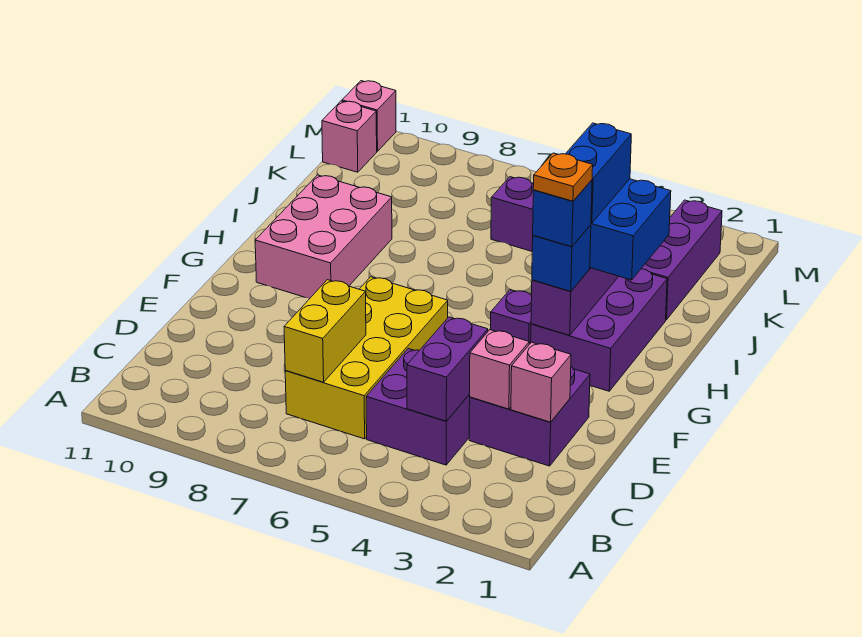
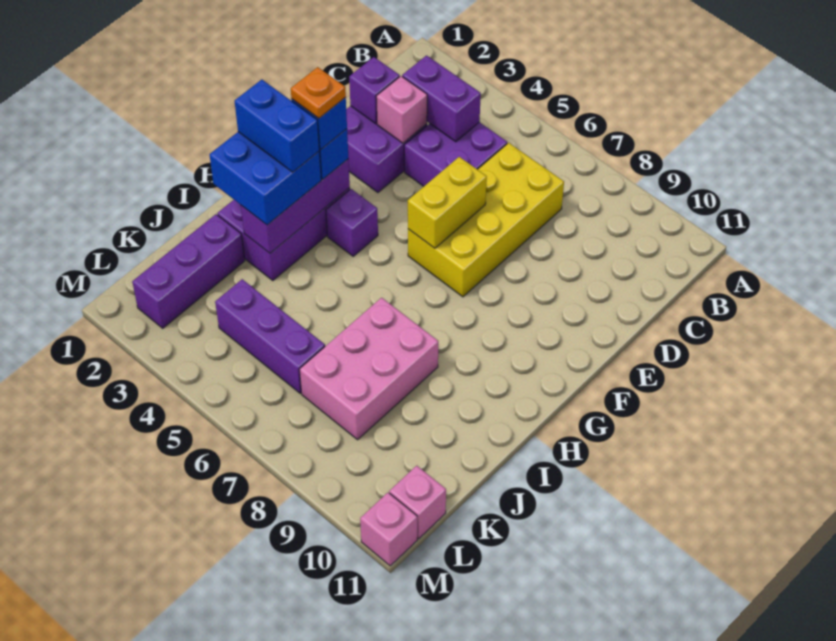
purple 1x2 brick [407,317,488,421] -> purple 1x2 brick turned to [402,56,481,142]
yellow 1x2 brick [284,280,366,382] -> yellow 1x2 brick moved to [408,157,487,248]
pink 1x1 brick [511,342,571,422] -> purple 1x1 brick [349,57,400,124]
pink 2x3 brick [255,175,392,299] -> pink 2x3 brick moved to [299,298,438,440]
blue 1x2 brick [566,123,631,223] -> blue 1x2 brick turned to [235,80,319,172]

